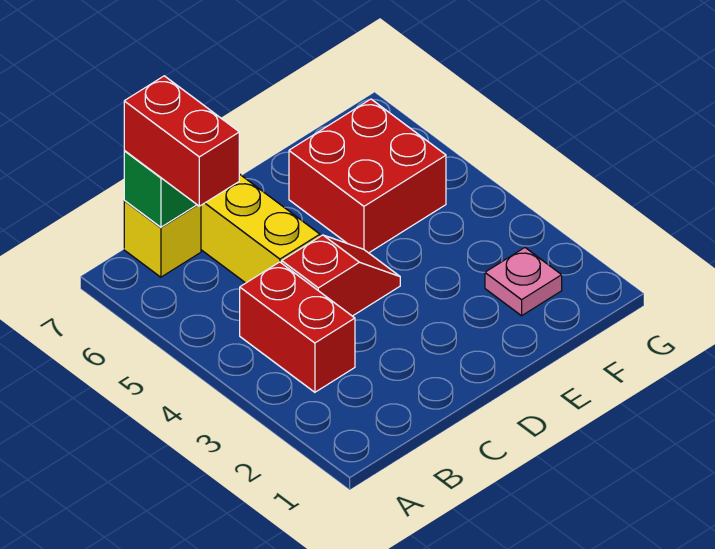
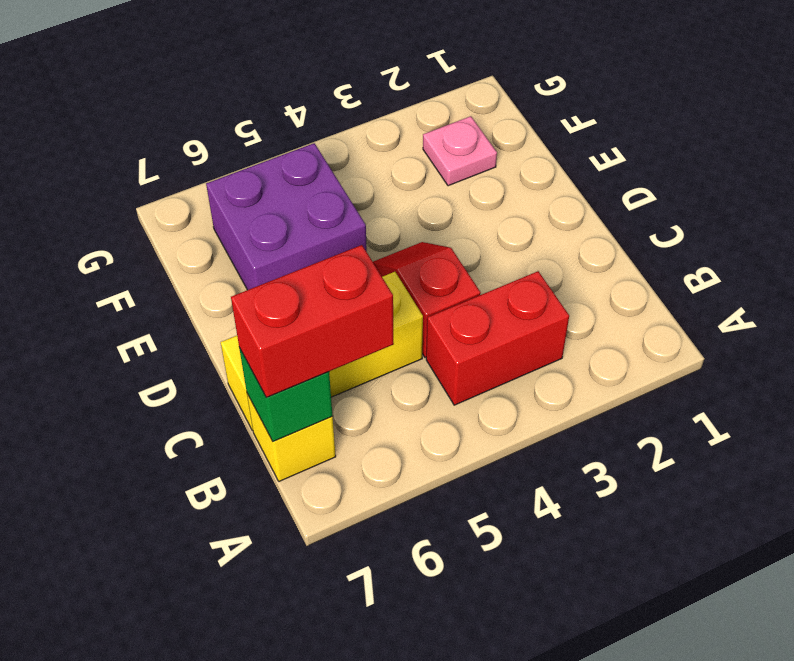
red 2x2 brick [289,99,446,253] -> purple 2x2 brick [206,143,367,290]

